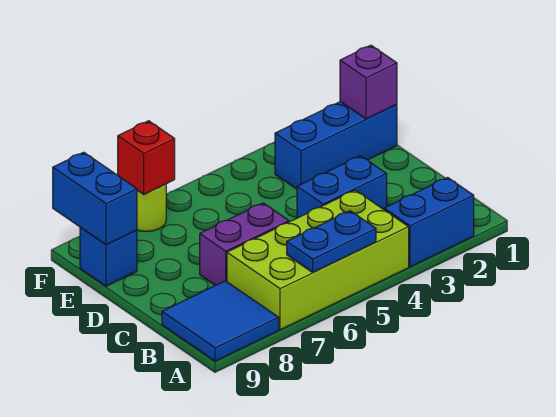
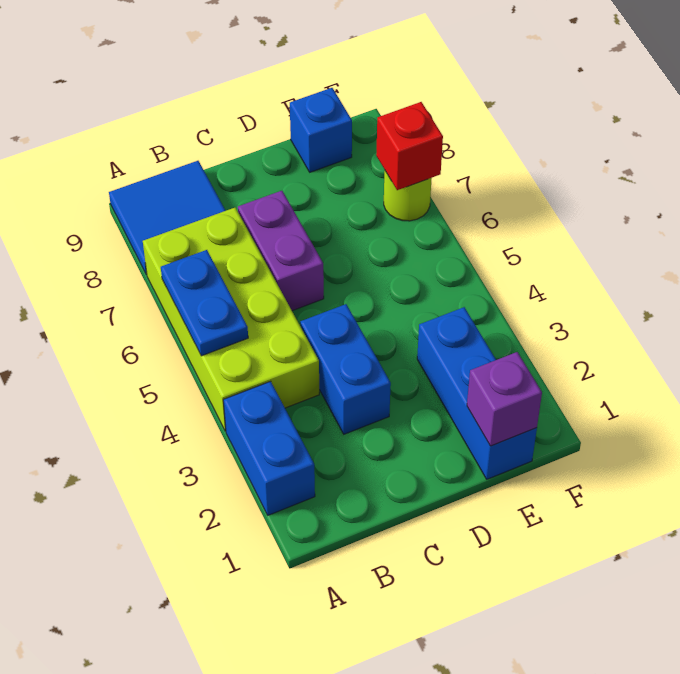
blue 1x2 brick [53,152,137,245] -> none

